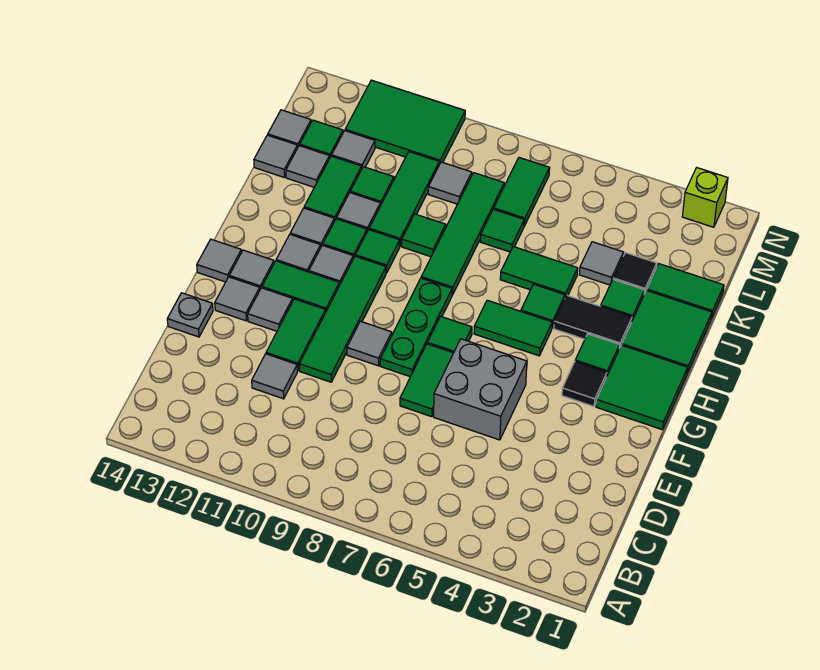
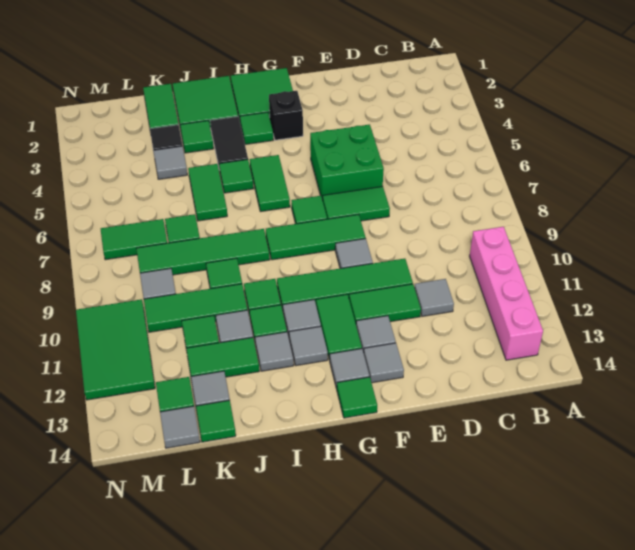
none -> pink 1x4 brick [470,227,543,360]
grey 2x2 brick [434,339,527,440] -> green 2x2 brick [310,125,384,200]
grey 1x1 plate [167,293,213,337] -> none
green 1x3 plate [380,278,452,377] -> green 1x3 tile [266,214,366,260]
black 1x1 tile [562,362,607,406] -> black 1x1 brick [269,91,303,140]
grey 1x1 tile [197,239,242,282] -> green 1x1 tile [337,377,377,418]
grey 1x1 tile [254,135,298,178] -> green 1x1 tile [196,400,236,442]
grey 1x1 tile [332,131,375,167] -> none
lime 1x1 brick [682,168,728,227] -> none

